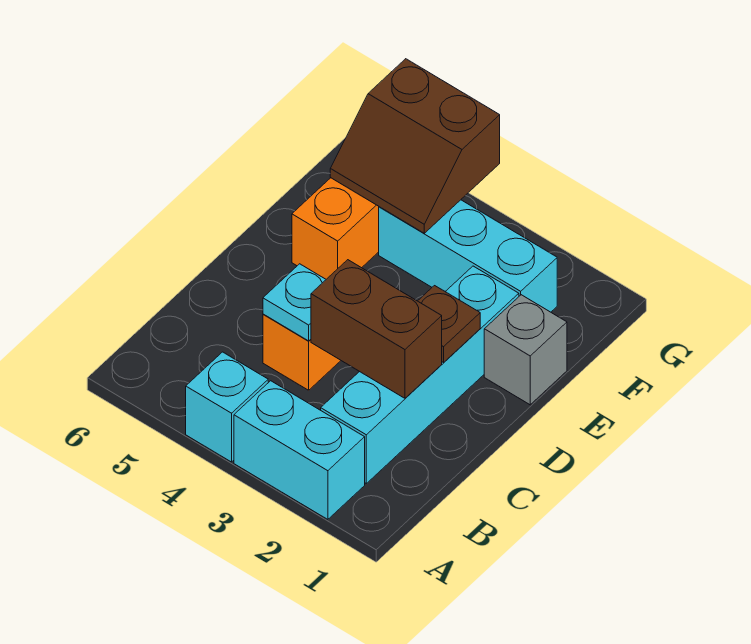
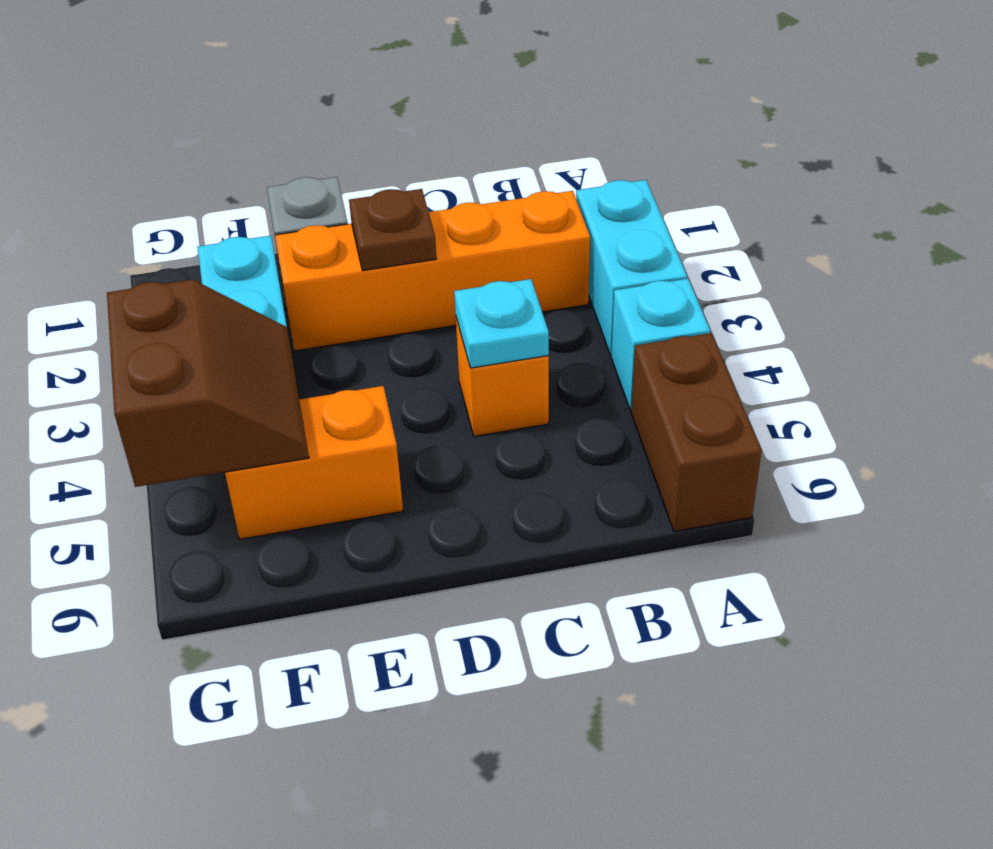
cyan 1x4 brick [321,266,519,483] -> orange 1x4 brick [275,191,590,351]
brown 1x2 brick [311,260,442,398] -> brown 1x2 brick moved to [631,333,762,532]

